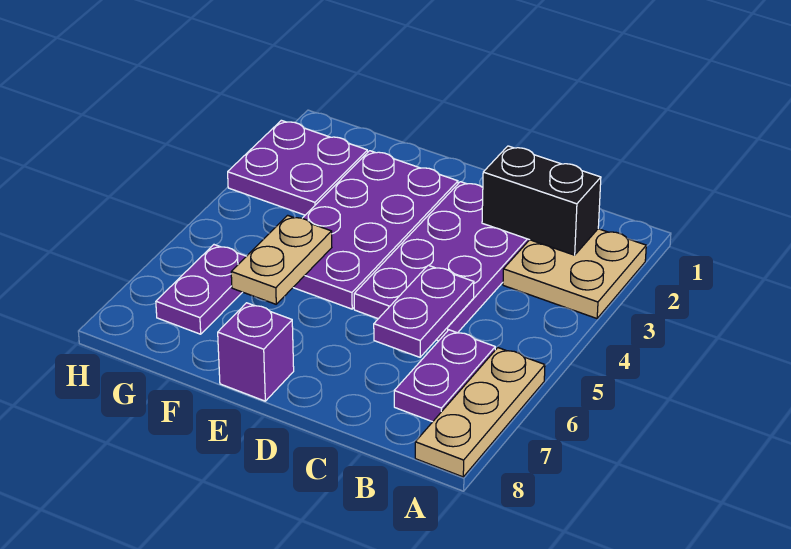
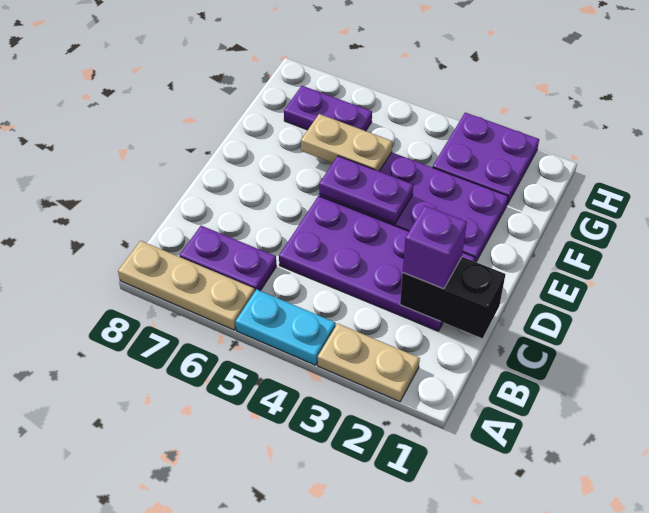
tan 2x2 plate [503,229,646,318] -> tan 1x2 plate [318,324,420,402]
none -> cyan 1x2 plate [235,289,336,365]
black 1x2 brick [482,146,601,255] -> black 1x2 brick turned to [400,257,505,338]
purple 1x2 plate [374,265,474,357] -> purple 1x2 plate moved to [319,156,413,224]
purple 1x1 brick [218,303,294,401] -> purple 1x1 brick moved to [403,206,467,289]

